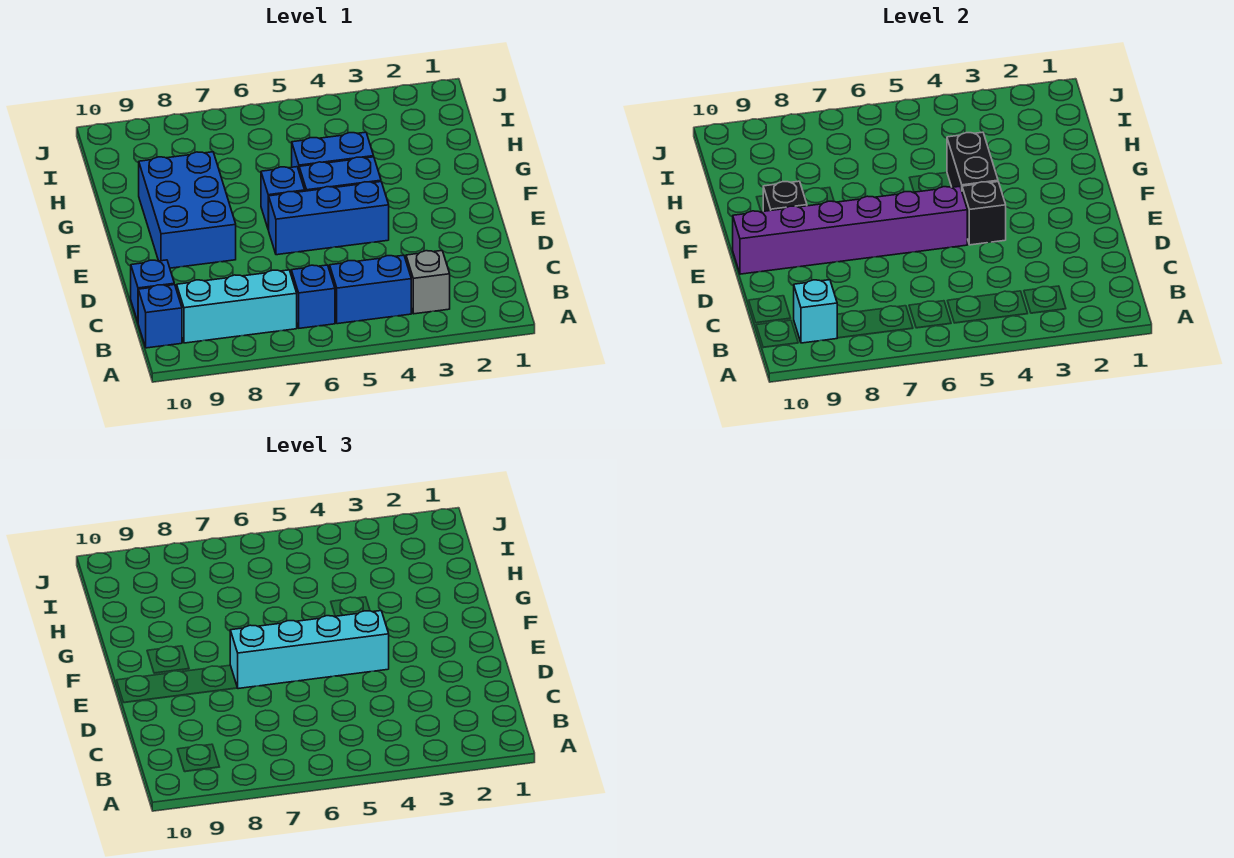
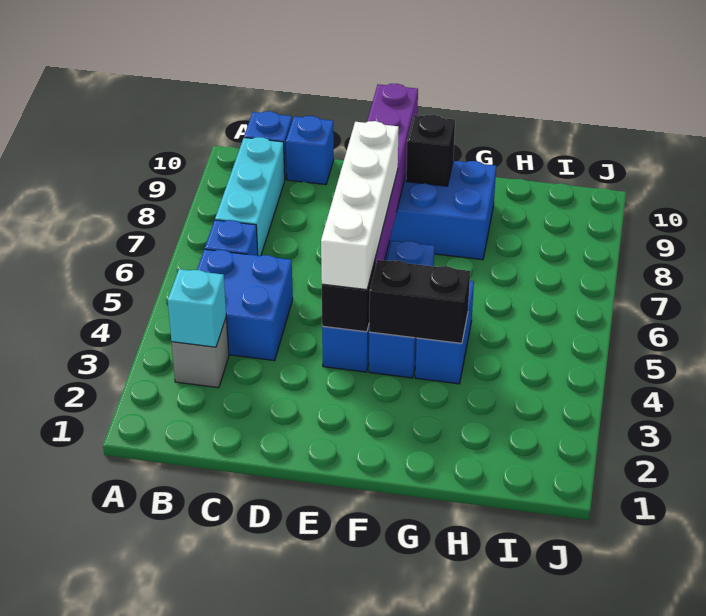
blue 1x2 brick [330,255,411,324] -> blue 2x2 brick [197,249,293,361]
cyan 1x1 brick [794,280,837,343] -> cyan 1x1 brick moved to [168,269,226,347]
cyan 1x4 brick [230,611,389,689] -> white 1x4 brick [321,121,399,290]

